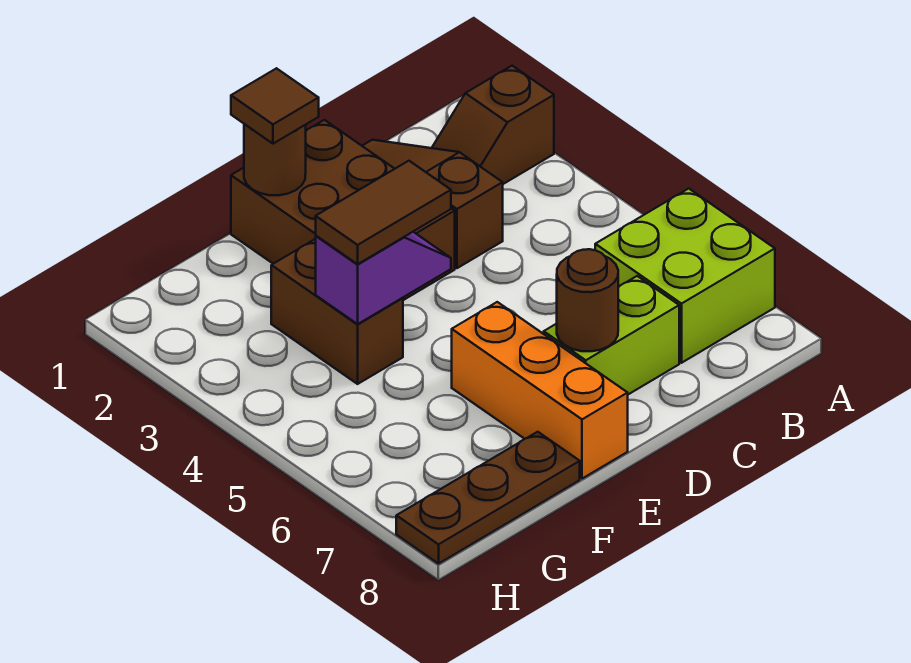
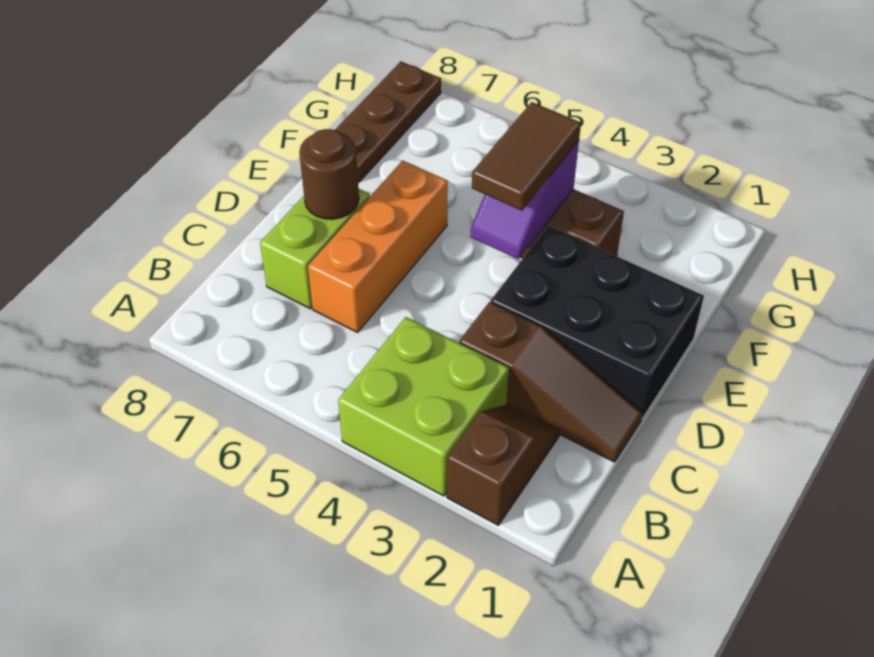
lime 2x2 brick [595,189,775,363] -> lime 2x2 brick moved to [338,317,509,496]
brown 2x3 brick [231,120,455,300] -> black 2x3 brick [491,226,704,418]
brown 1x1 round brick [244,124,306,195] -> none
brown 1x1 tile [231,68,319,144] -> none
orange 1x3 brick [452,302,628,479] -> orange 1x3 brick turned to [308,160,448,332]

